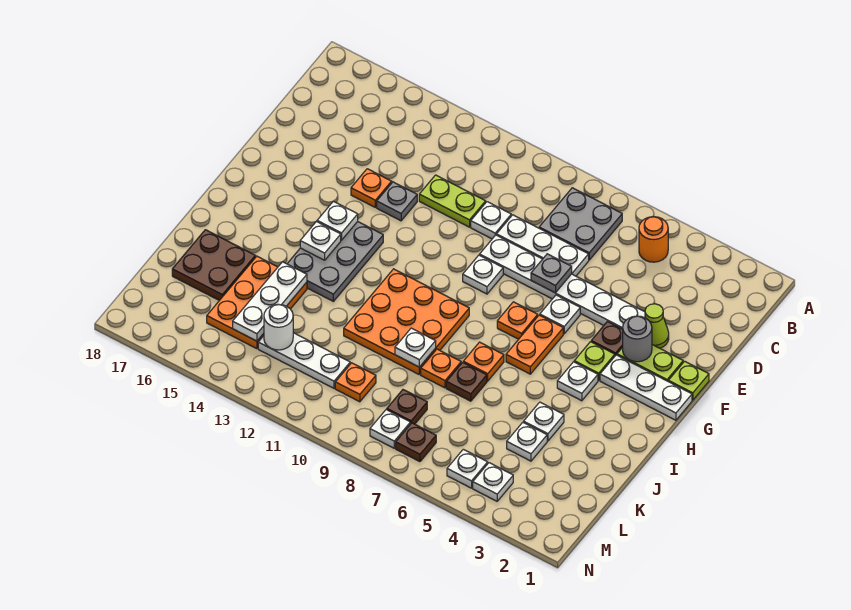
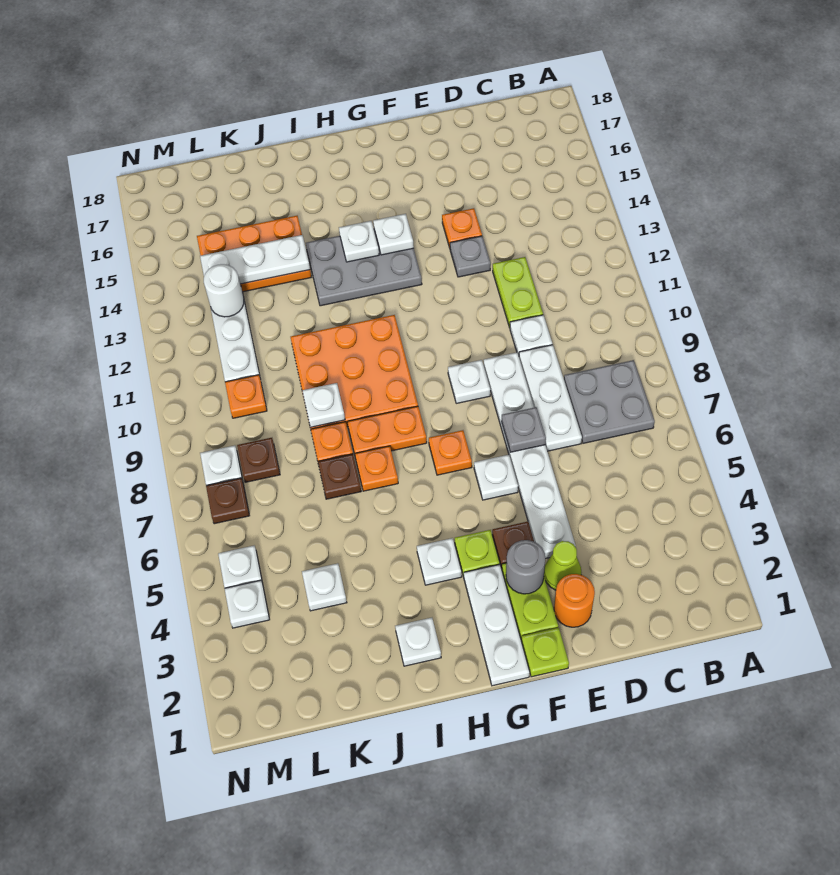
orange 1x1 round brick [639,217,668,262] -> orange 1x1 round brick moved to [554,574,595,627]
orange 1x2 plate [506,315,563,374] -> orange 1x2 plate moved to [348,406,427,454]
white 1x1 plate [524,402,564,441] -> white 1x1 plate moved to [395,618,441,666]
brown 2x2 plate [172,230,256,300] -> none

